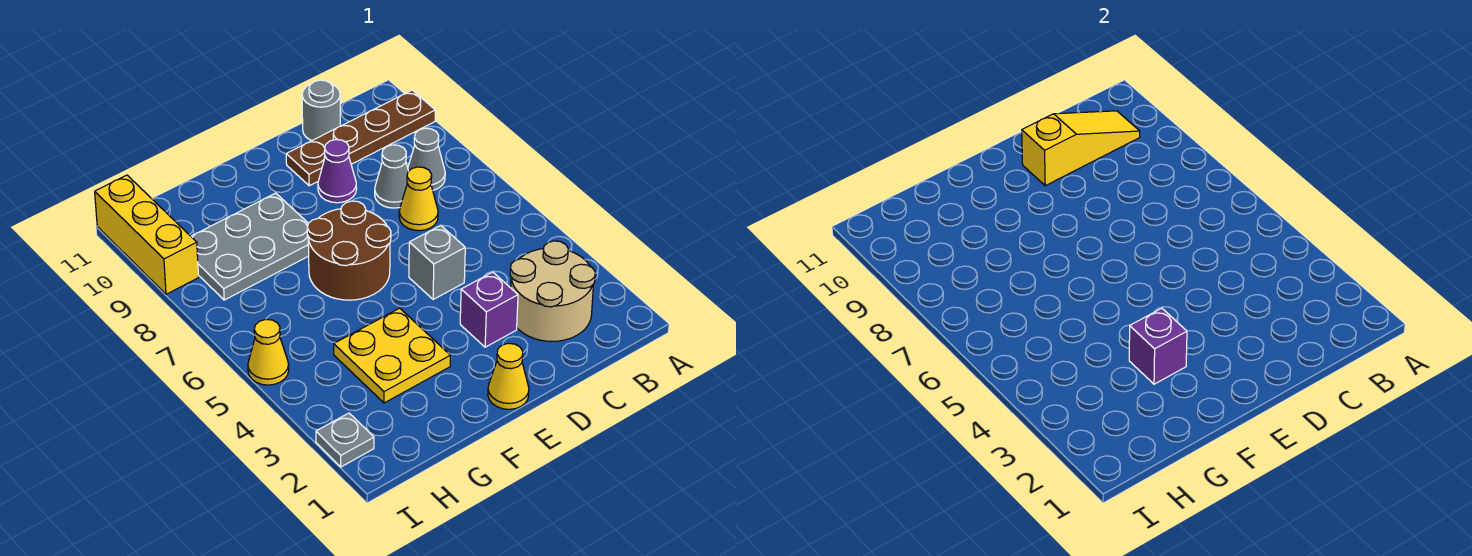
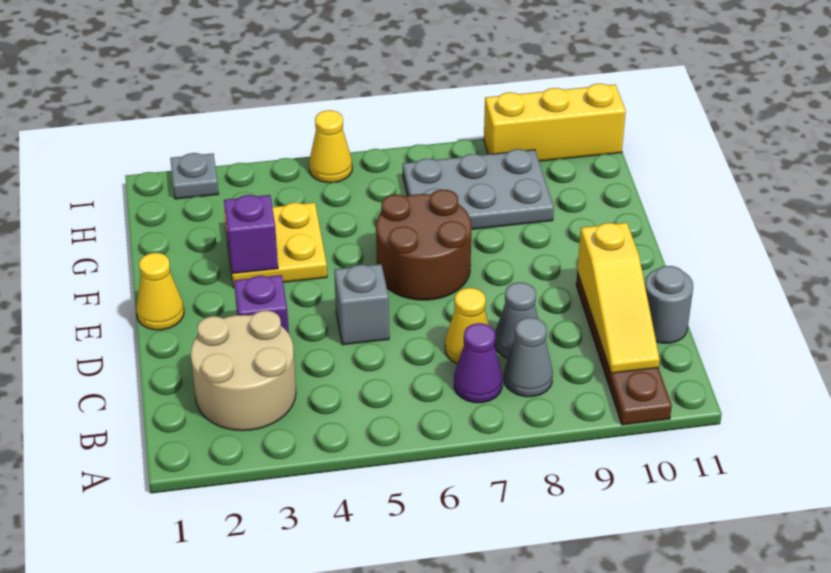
purple 1x1 cone [318,140,357,203] -> purple 1x1 cone moved to [454,323,502,403]
grey 2x3 plate [191,193,309,300] -> grey 2x3 plate turned to [403,149,554,229]

